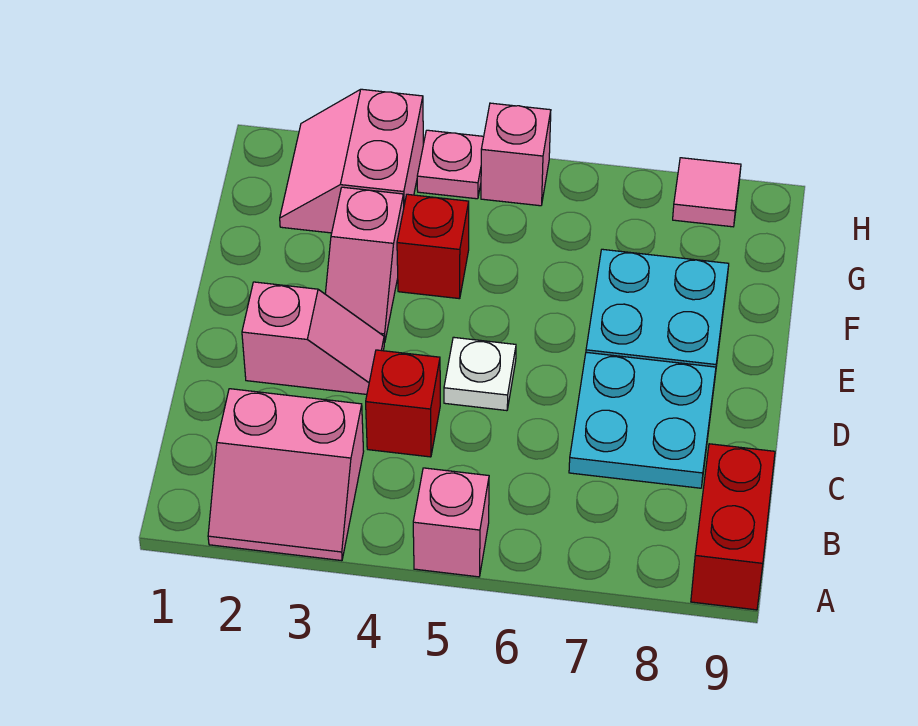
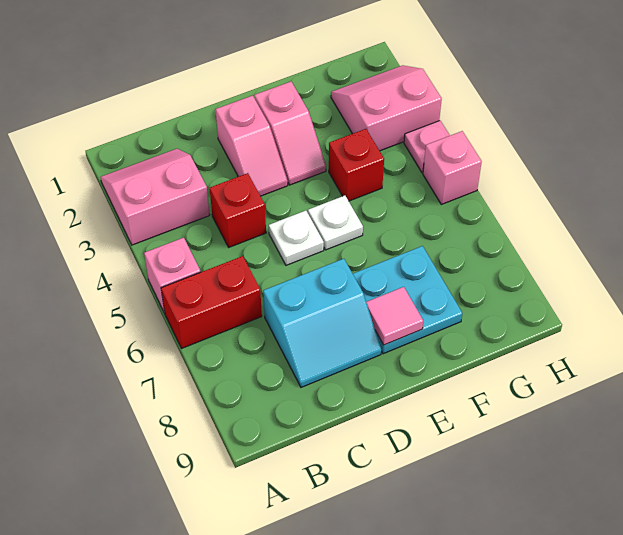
pink 2x2 slope [208,389,364,561] -> pink 2x2 slope turned to [100,149,210,245]
red 1x2 brick [691,444,775,610] -> red 1x2 brick moved to [161,256,262,349]
cyan 2x2 plate [569,352,716,488] -> cyan 2x2 slope [263,259,381,387]
pink 1x2 slope [325,187,404,343] -> pink 1x2 slope turned to [255,82,326,185]
none -> white 1x1 plate [308,196,363,250]
pink 1x1 tile [673,158,741,227] -> pink 1x1 tile moved to [366,287,423,345]

